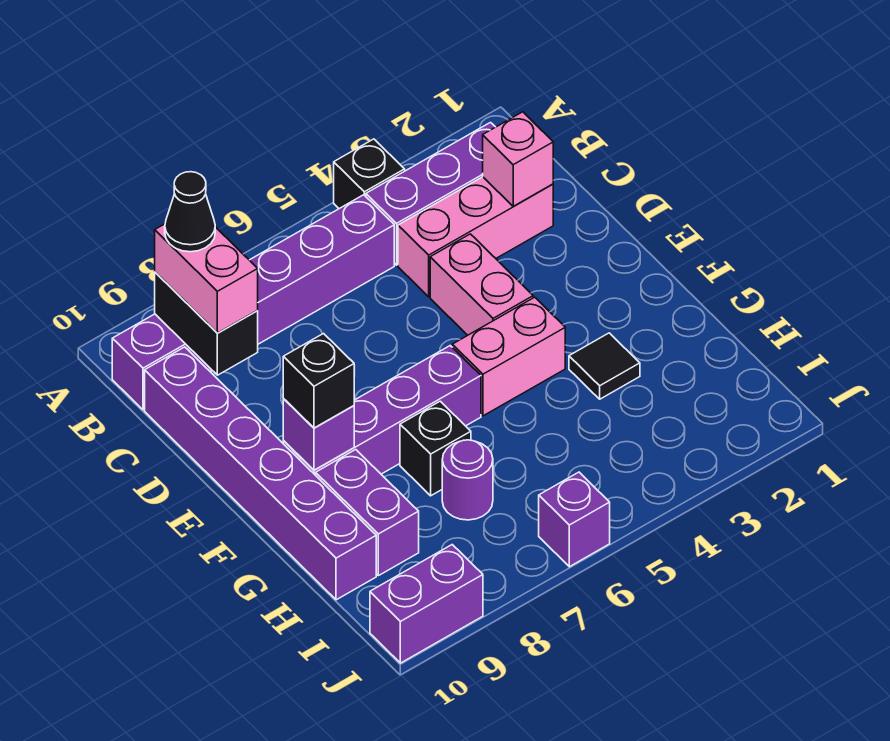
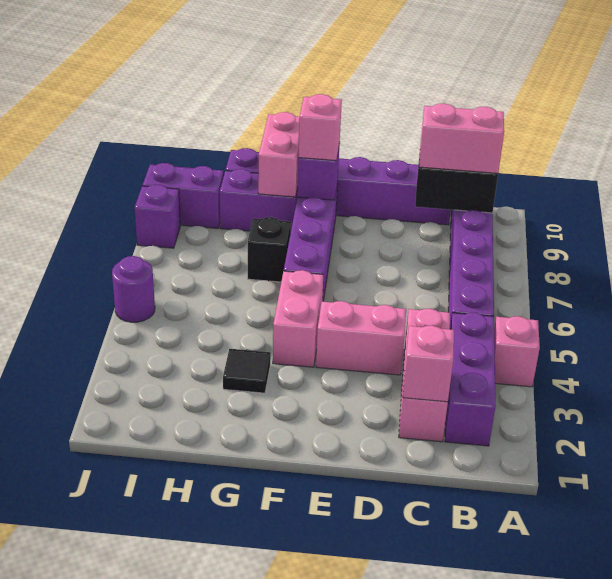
black 1x1 brick [334,139,405,209] -> pink 1x1 brick [494,316,540,387]
black 1x1 cone [165,172,215,252] -> none
black 1x1 brick [283,334,354,428] -> pink 1x1 brick [298,94,342,161]
none -> pink 1x2 brick [258,112,300,197]
purple 1x1 round brick [442,440,493,520] -> purple 1x1 round brick moved to [112,256,155,322]
purple 1x1 brick [539,472,610,567] -> purple 1x1 brick moved to [135,185,180,248]
purple 1x2 brick [370,545,483,663] -> purple 1x2 brick turned to [143,163,224,228]

